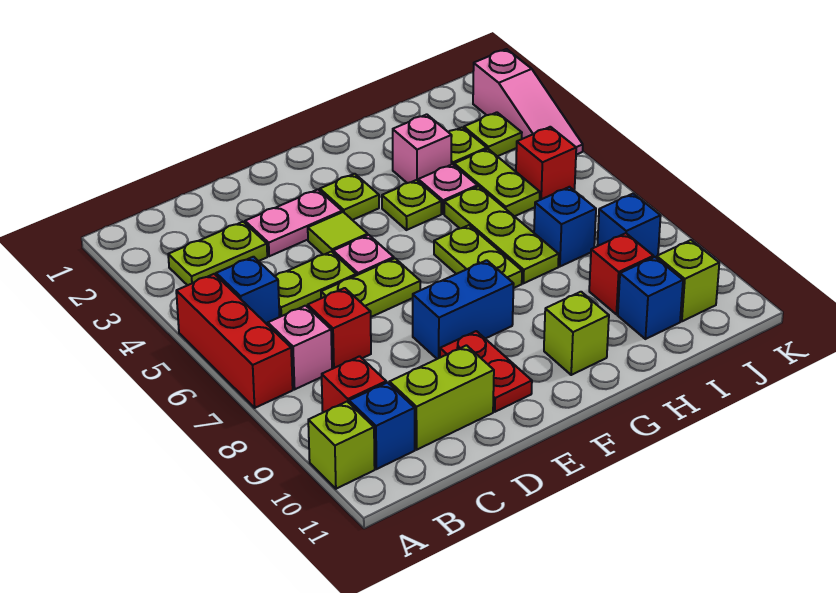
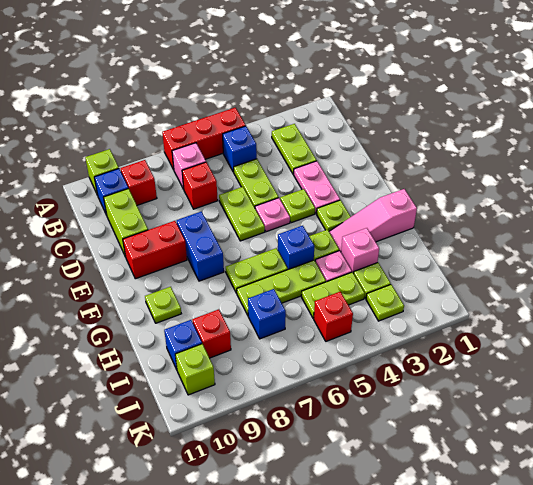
lime 1x1 tile [308,212,368,255] -> lime 1x1 plate [280,189,315,223]
red 1x2 plate [440,331,532,412] -> red 1x2 brick [123,221,187,279]
lime 1x1 brick [544,292,609,375] -> lime 1x1 plate [145,287,181,323]
blue 1x1 brick [597,193,661,258] -> blue 1x1 brick moved to [278,226,314,269]
pink 1x3 slope [473,49,583,155] -> pink 1x3 slope moved to [329,189,417,251]

